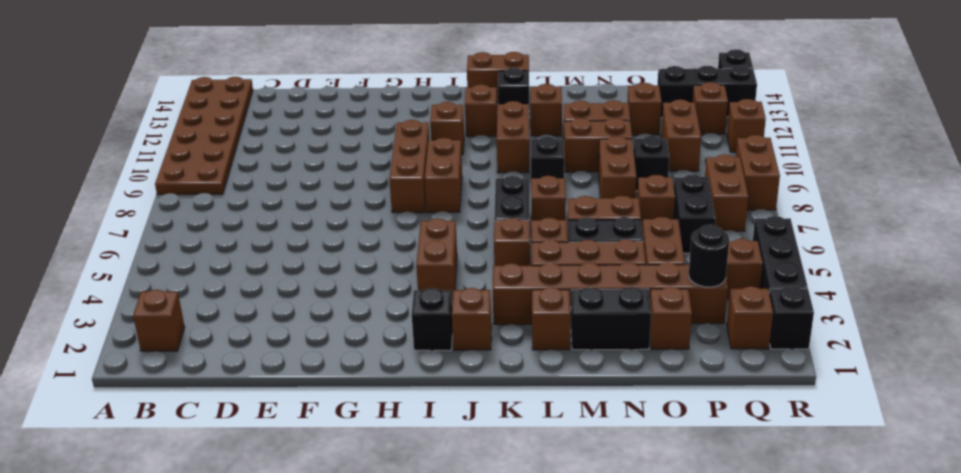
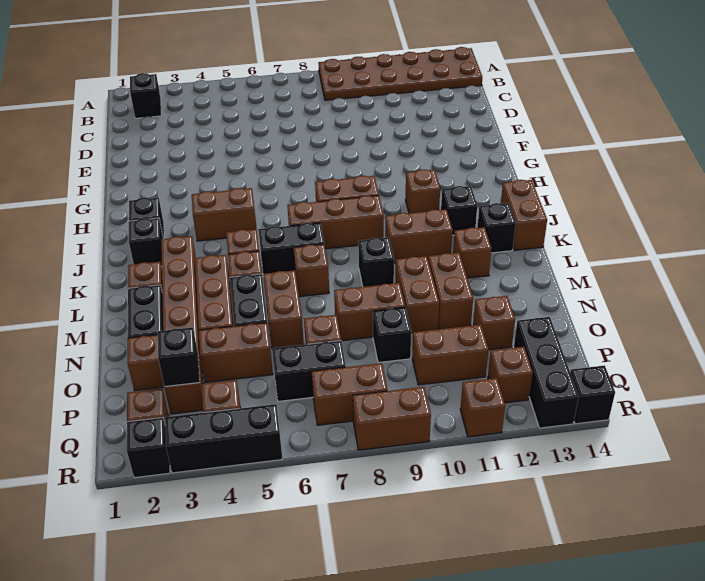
brown 1x1 brick [133,290,185,351] -> black 1x1 brick [130,73,161,118]
brown 1x3 brick [389,120,429,213] -> brown 1x3 brick moved to [287,196,384,249]
brown 1x1 brick [452,288,492,350] -> black 1x1 brick [129,218,163,266]
brown 1x1 brick [465,84,497,137] -> black 1x1 brick [441,186,477,235]
black 1x1 round brick [689,224,729,287] -> black 1x1 brick [158,327,200,387]

